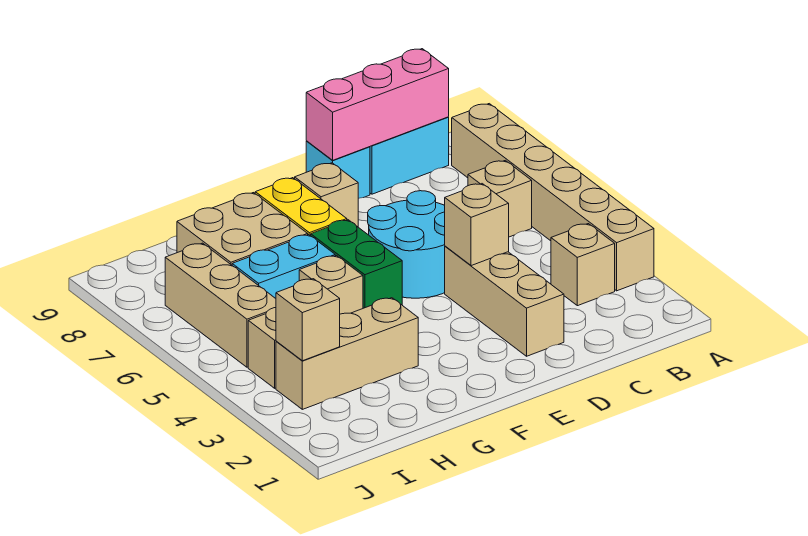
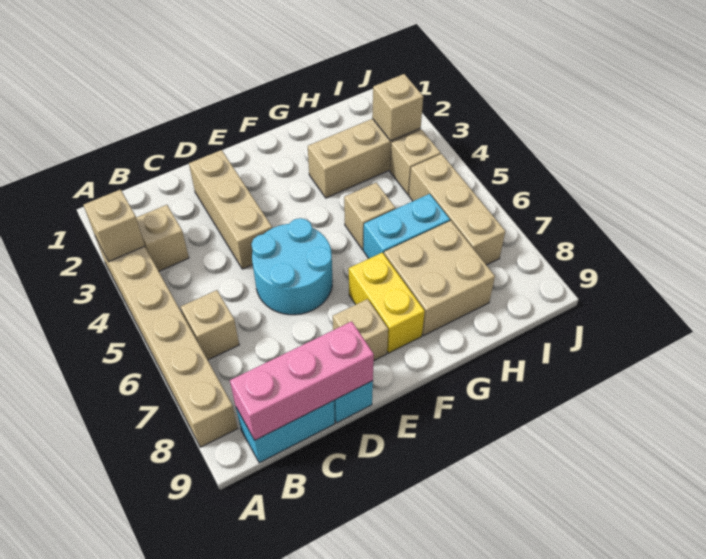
tan 1x1 brick [445,184,509,266] -> tan 1x1 brick moved to [84,190,145,262]
green 1x2 brick [311,220,402,308] -> none

